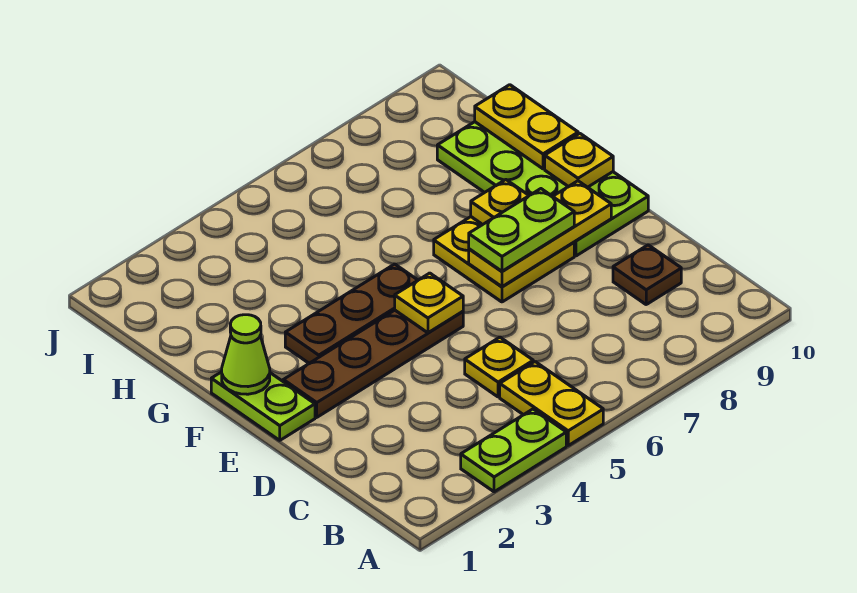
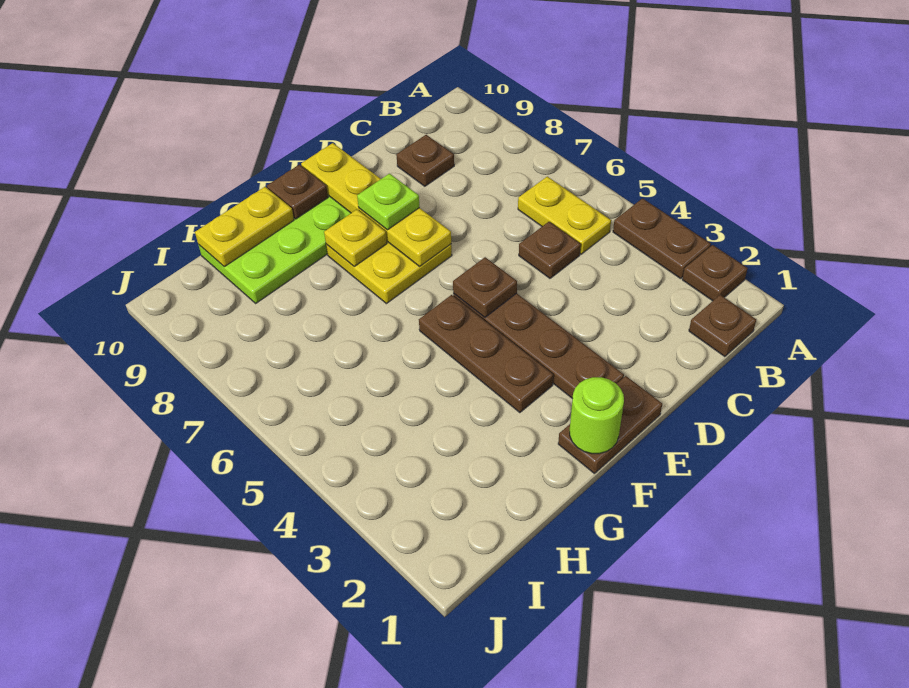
none -> brown 1x1 plate [682,245,748,301]
lime 1x2 plate [461,409,566,492] -> brown 1x2 plate [613,198,711,278]
yellow 1x2 plate [500,362,603,445] -> yellow 1x2 plate turned to [518,176,611,254]
none -> brown 1x1 plate [689,295,756,357]
yellow 1x1 plate [465,337,533,397] -> brown 1x1 plate [519,222,581,278]
lime 1x2 plate [211,372,315,440] -> brown 1x2 plate [558,376,662,473]
yellow 1x1 plate [395,273,463,333] -> brown 1x1 plate [453,257,517,318]
yellow 1x3 plate [469,181,611,287] -> yellow 1x4 plate [301,143,451,266]
lime 1x2 plate [469,189,574,271] -> lime 1x1 plate [357,173,420,230]
lime 1x1 cone [222,315,270,394] -> lime 1x1 round brick [570,377,624,454]
yellow 1x1 plate [545,133,613,187] -> brown 1x1 plate [267,165,328,219]

